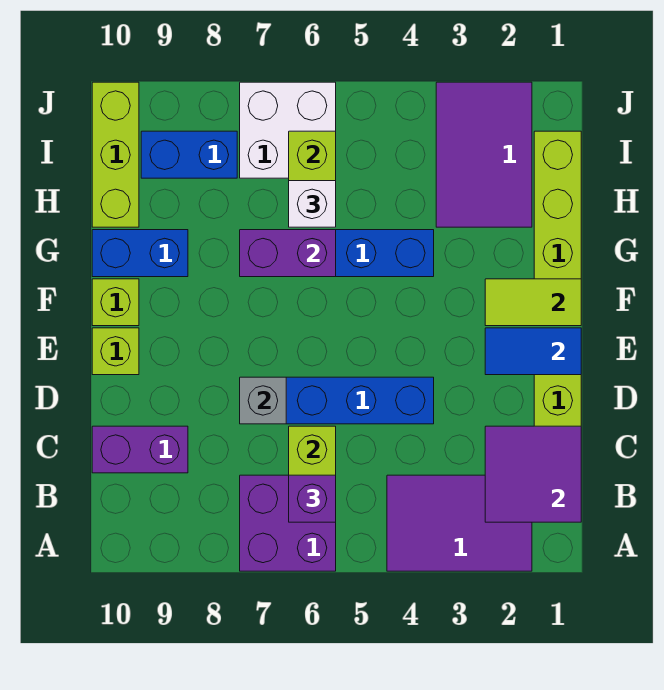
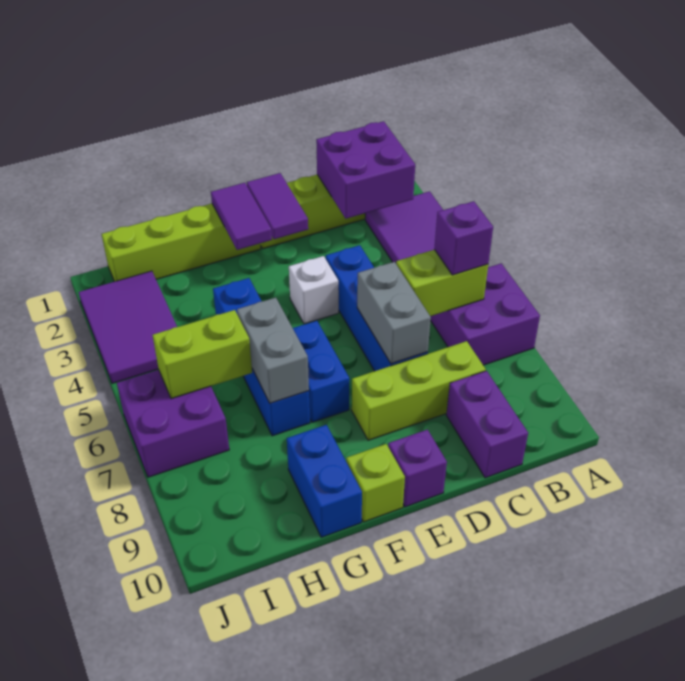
purple 2x2 tile [485,426,581,522] -> purple 2x2 brick [316,121,415,219]
grey 1x1 brick [240,377,286,424] -> grey 1x2 brick [357,262,431,364]
blue 1x2 tile [485,328,581,375] -> purple 1x2 tile [247,173,308,239]
lime 1x1 brick [92,328,139,375] -> purple 1x1 brick [388,430,447,507]
lime 1x2 tile [485,279,581,326] -> purple 1x2 tile [211,183,272,250]
purple 1x2 brick [240,230,336,277] -> grey 1x2 brick [237,298,309,403]
purple 2x3 tile [436,82,532,227] -> purple 2x3 tile turned to [78,271,177,383]
white 1x1 brick [289,181,336,227] -> white 1x1 brick moved to [289,256,339,324]
lime 1x3 brick [92,82,139,227] -> lime 1x3 brick moved to [352,341,486,440]
white 2x2 brick [240,82,336,178] -> purple 2x2 brick [117,370,229,477]
blue 1x2 brick [141,131,237,178] -> blue 1x2 brick moved to [293,321,349,422]

